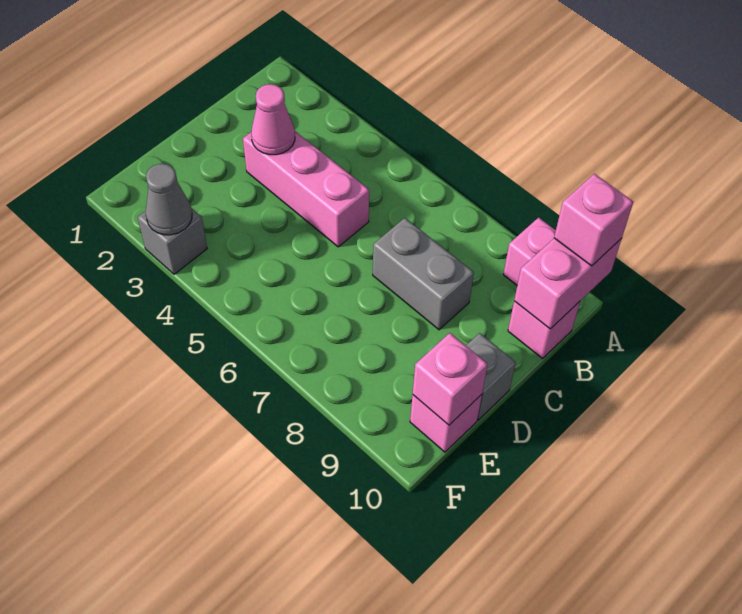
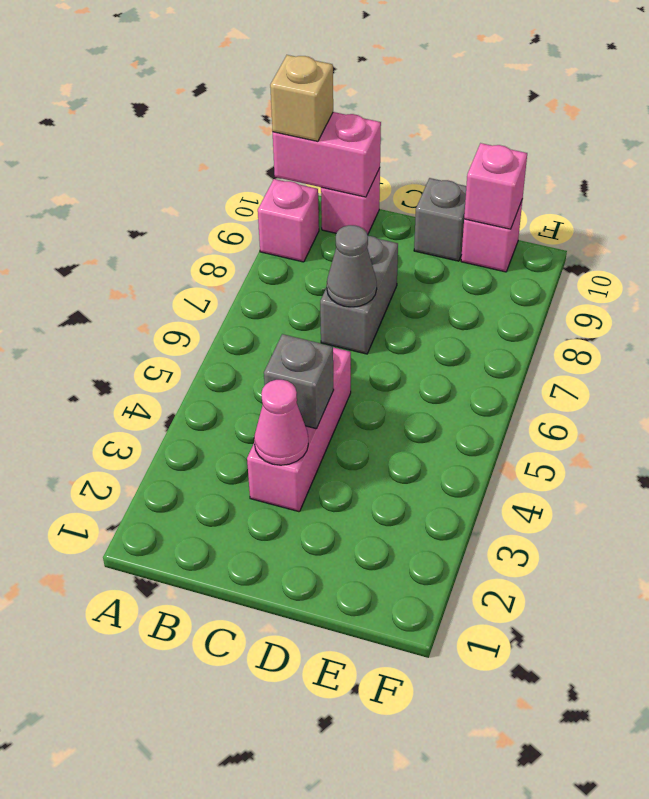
pink 1x1 brick [554,174,633,266] -> tan 1x1 brick [270,55,333,141]
grey 1x1 brick [138,208,207,274] -> grey 1x1 brick moved to [264,334,334,429]
grey 1x1 cone [146,164,192,235] -> grey 1x1 cone moved to [327,225,377,307]

